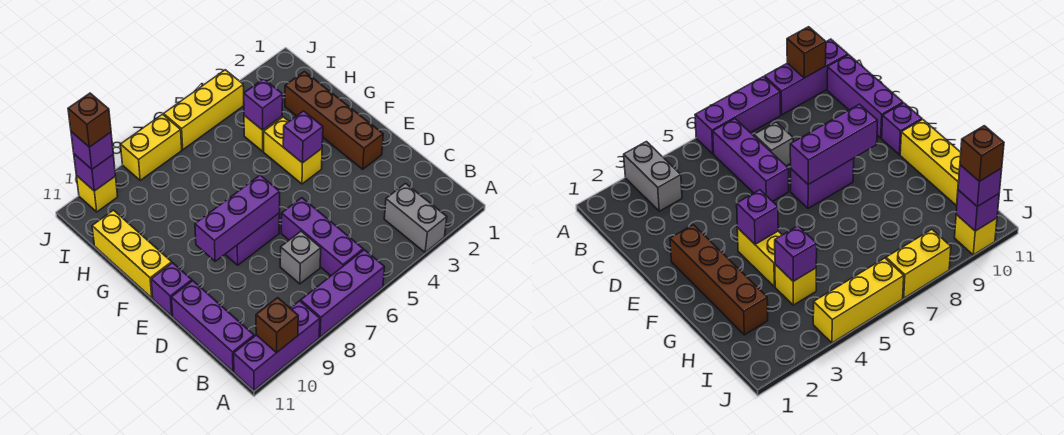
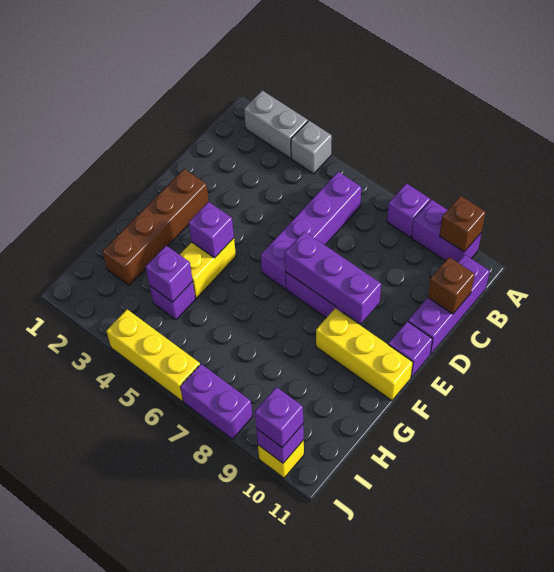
grey 1x2 brick [384,184,447,252] -> grey 1x2 brick turned to [244,90,308,158]
purple 1x3 brick [301,250,385,337] -> purple 1x1 brick [387,183,430,237]
purple 1x3 brick [234,301,320,390] -> purple 1x2 brick [412,200,482,262]
purple 1x3 brick [281,198,363,275] -> purple 1x4 brick [261,172,361,289]
grey 1x1 brick [280,231,321,284] -> grey 1x1 brick moved to [291,121,332,174]
yellow 1x3 brick [92,210,172,298] -> yellow 1x3 brick turned to [316,308,413,401]
yellow 1x1 brick [244,115,282,151] -> purple 1x1 brick [150,281,196,320]
yellow 1x2 brick [121,114,182,180] -> purple 1x2 brick [180,364,253,439]
brown 1x1 brick [68,93,111,147] -> brown 1x1 brick moved to [428,257,475,314]

